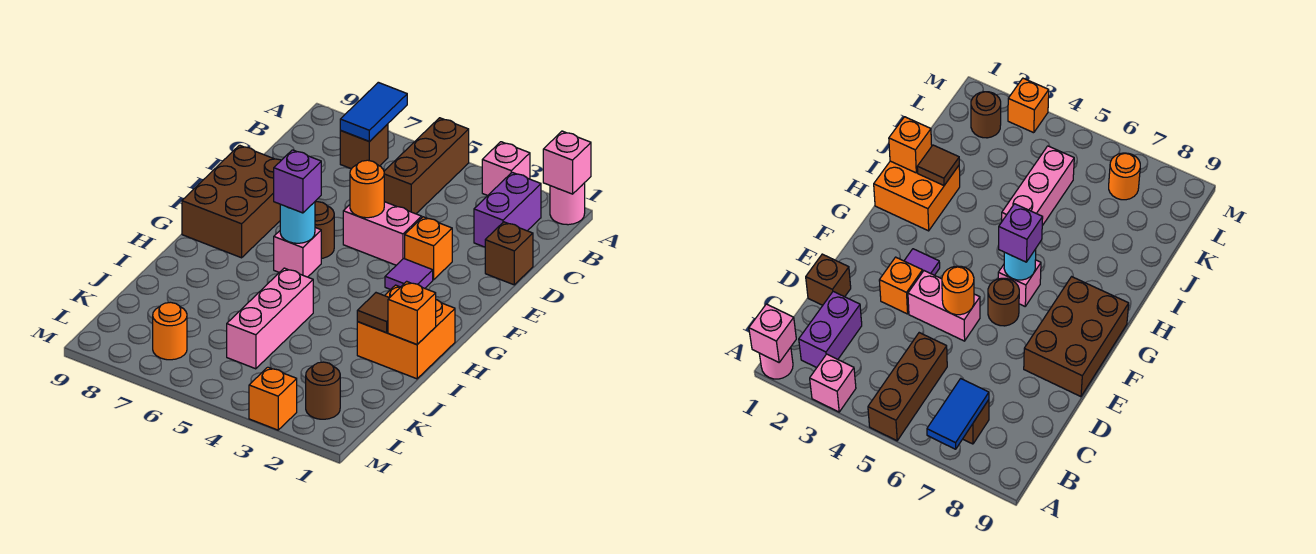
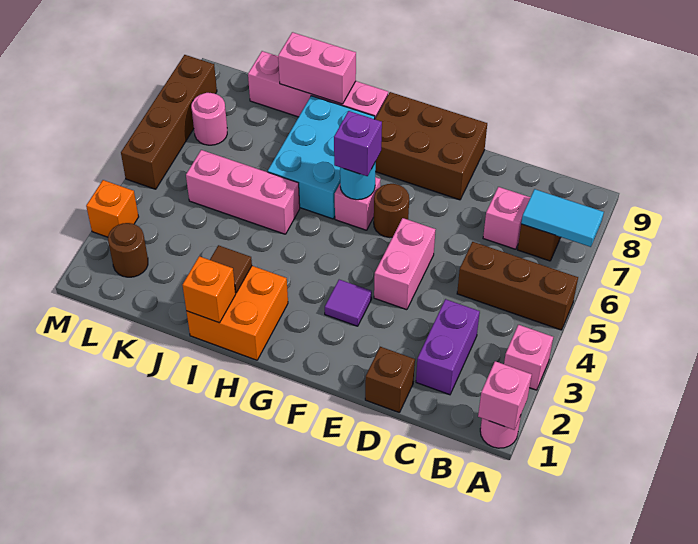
blue 1x2 tile [340,82,407,142] -> cyan 1x2 tile [521,189,604,247]
purple 1x2 brick [474,172,541,247] -> purple 1x2 brick turned to [416,299,480,395]
none -> pink 1x1 brick [483,187,530,249]
orange 1x1 brick [405,217,452,280] -> none
orange 1x1 round brick [350,160,384,218] -> none
none -> cyan 2x3 brick [268,96,375,219]
none -> pink 1x4 brick [248,51,388,118]
none -> pink 1x2 brick [278,32,356,104]
orange 1x1 round brick [153,302,187,360] -> pink 1x1 round brick [191,93,227,145]
none -> brown 1x4 brick [121,55,217,189]

